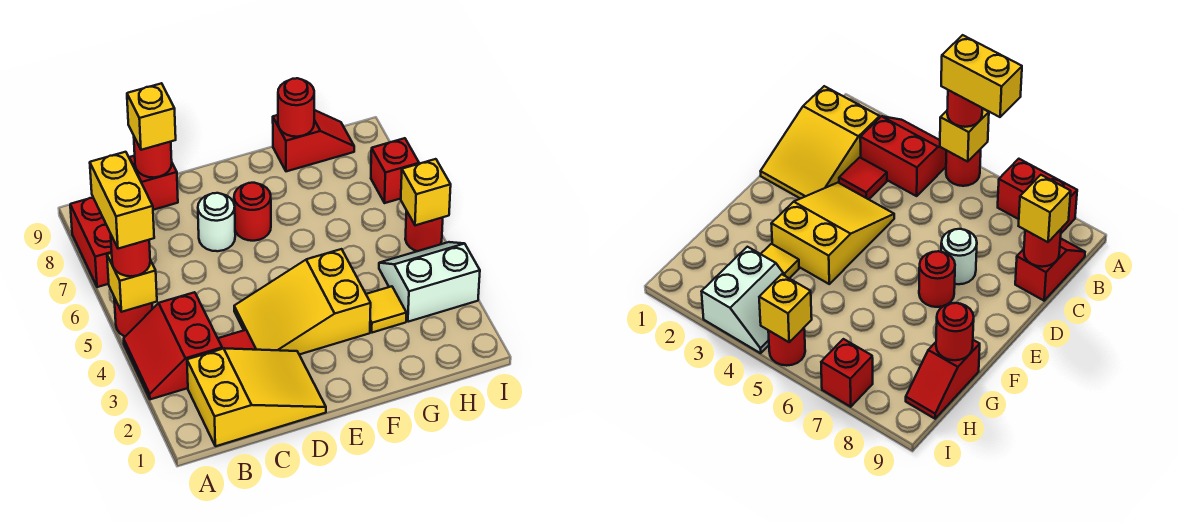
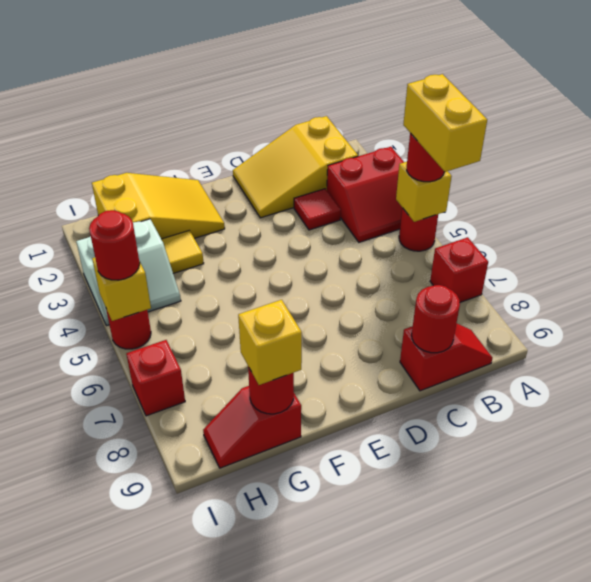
red 2x2 slope [124,292,222,399] -> red 2x2 slope turned to [327,147,404,242]
red 1x2 brick [70,198,112,287] -> red 1x1 brick [430,237,488,302]
yellow 1x1 brick [127,83,176,150] -> yellow 1x1 brick moved to [238,300,302,385]
yellow 2x3 slope [234,249,371,355] -> yellow 2x3 slope moved to [92,173,225,239]
white 1x1 round brick [198,193,235,251] -> none
red 1x1 round brick [234,183,271,241] -> red 1x1 round brick moved to [89,210,140,280]

